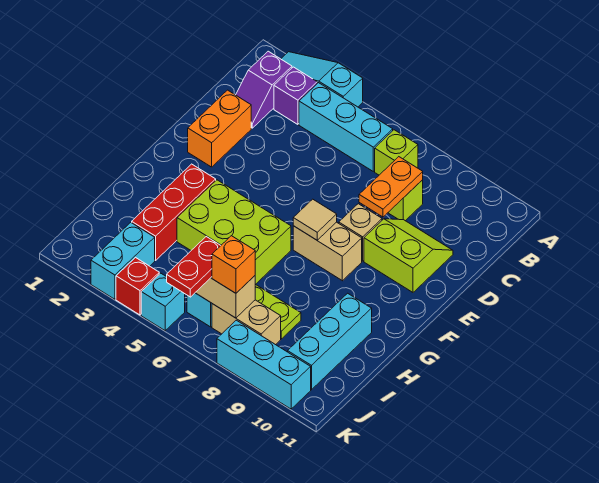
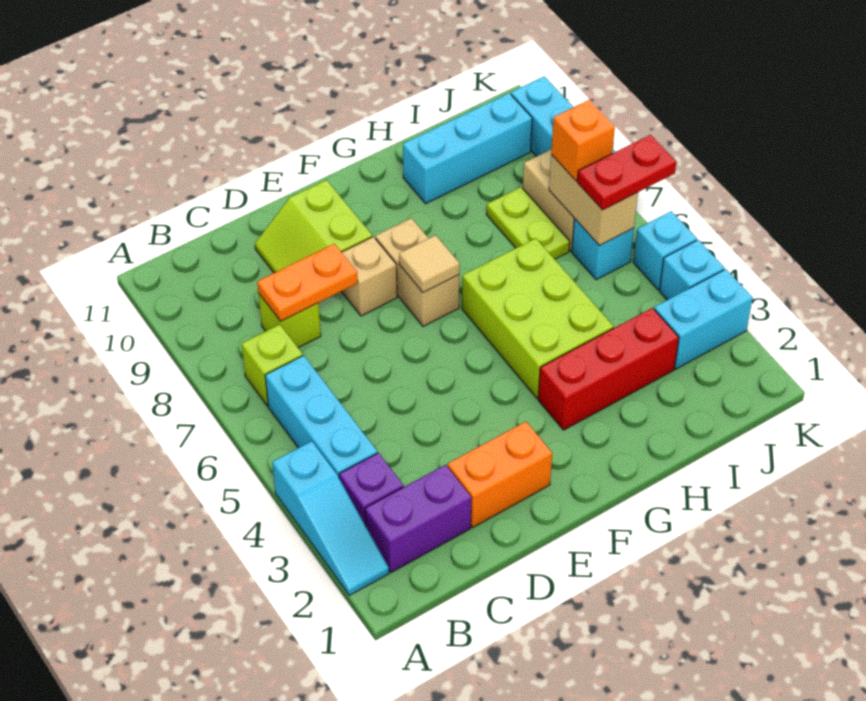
purple 1x2 slope [236,51,292,128] -> purple 1x2 brick [365,465,471,572]
red 1x1 brick [116,258,159,315] -> cyan 1x1 brick [660,240,724,300]

